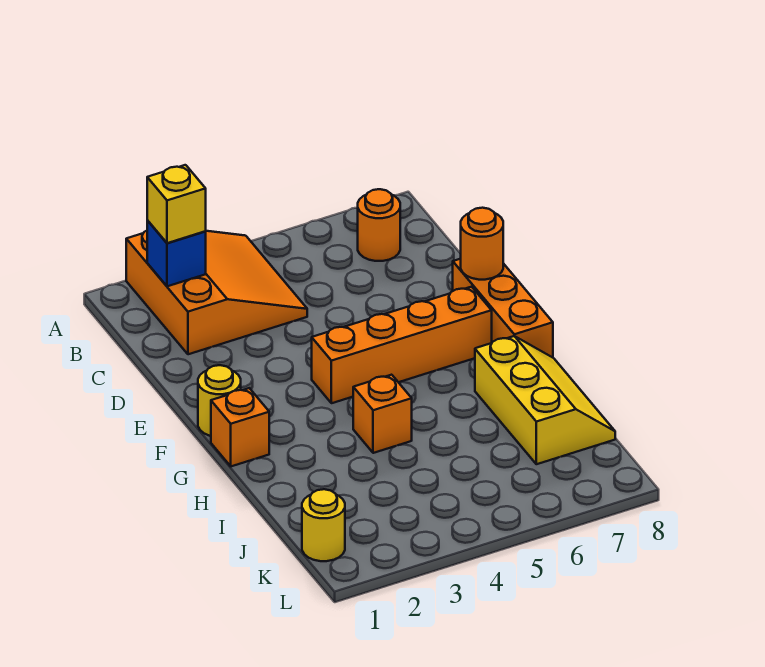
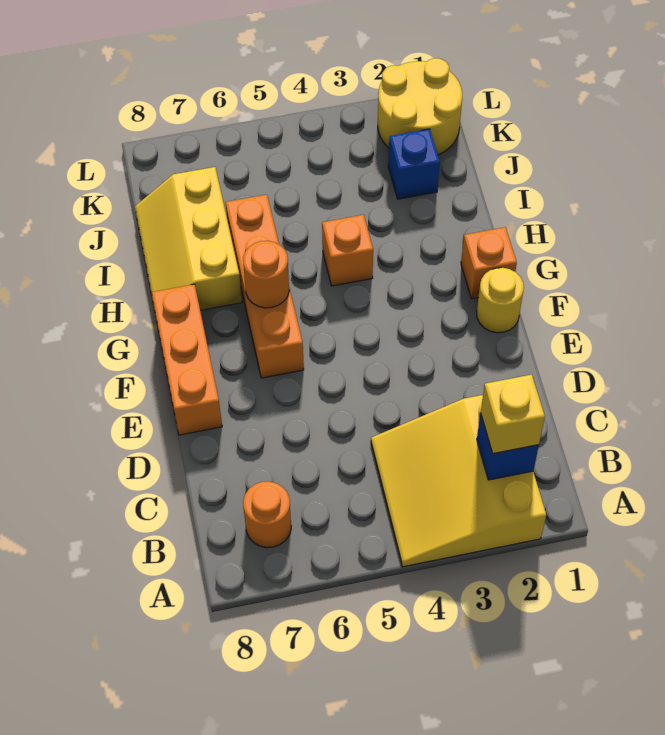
orange 3x3 slope [126,231,307,354] -> yellow 3x3 slope [371,395,546,567]
orange 1x1 round brick [461,208,503,280] -> orange 1x1 round brick moved to [243,241,289,308]
orange 1x4 brick [312,287,492,403] -> orange 1x4 brick turned to [226,195,304,378]
none -> blue 1x1 brick [388,129,440,199]
yellow 1x1 round brick [302,489,345,561] -> yellow 2x2 round brick [378,58,462,155]

